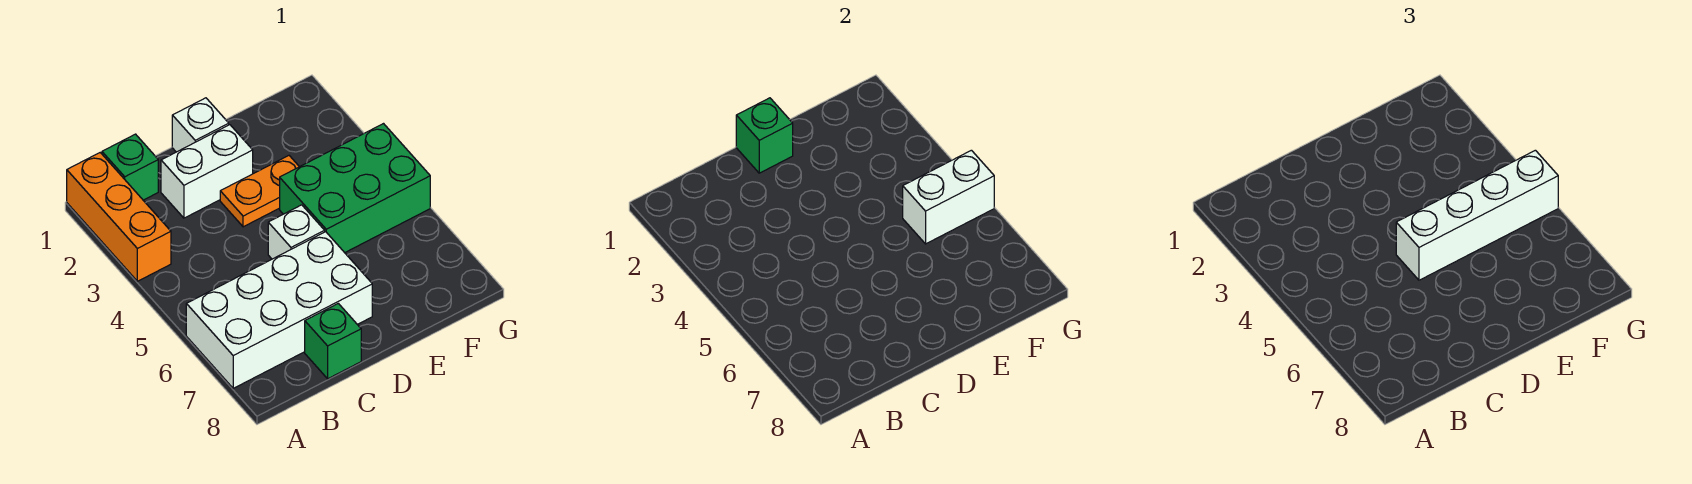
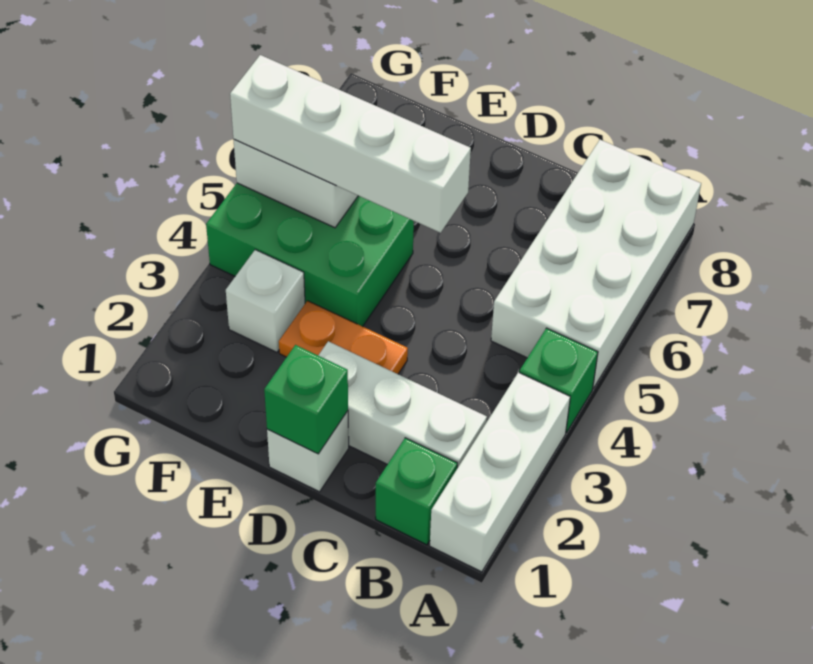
orange 1x3 brick [67,153,171,281] -> white 1x3 brick [430,372,570,572]
white 2x4 brick [186,232,372,388] -> white 2x4 brick turned to [491,140,701,388]
white 1x2 brick [161,125,253,218] -> white 1x3 brick [318,341,487,468]
green 1x1 brick [305,303,361,379] -> green 1x1 brick moved to [519,328,598,433]
white 1x1 brick [268,205,325,259] -> white 1x1 brick moved to [226,250,305,352]

